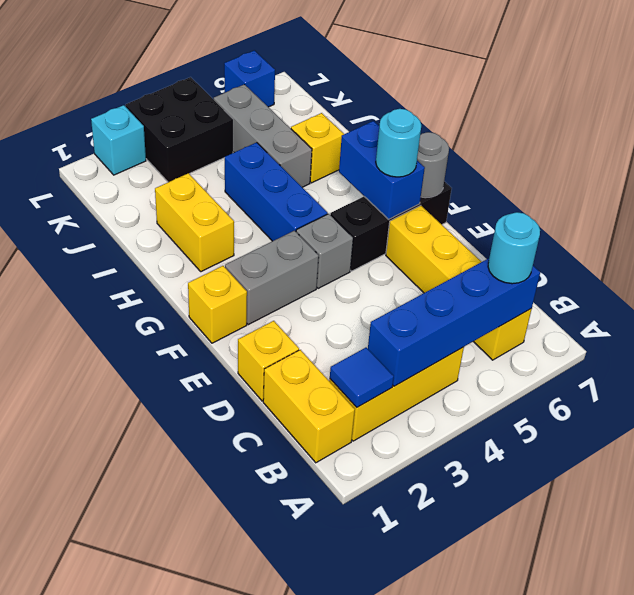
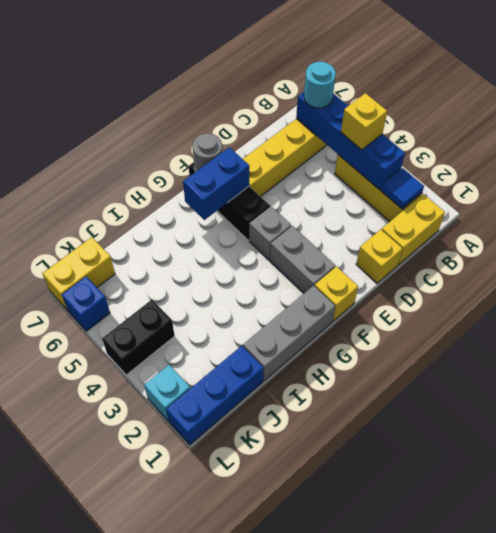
cyan 1x1 round brick [376,109,421,177] -> none
blue 1x3 brick [225,142,328,241] -> blue 1x3 brick moved to [166,346,263,445]
yellow 1x2 brick [155,173,234,272] -> yellow 1x2 brick moved to [42,237,115,309]
grey 1x3 brick [214,84,312,187] -> grey 1x3 brick moved to [243,286,335,381]
yellow 1x1 brick [291,113,344,183] -> yellow 1x1 brick moved to [341,93,387,150]
black 2x2 brick [126,77,233,182] -> black 1x2 brick [102,300,175,375]

